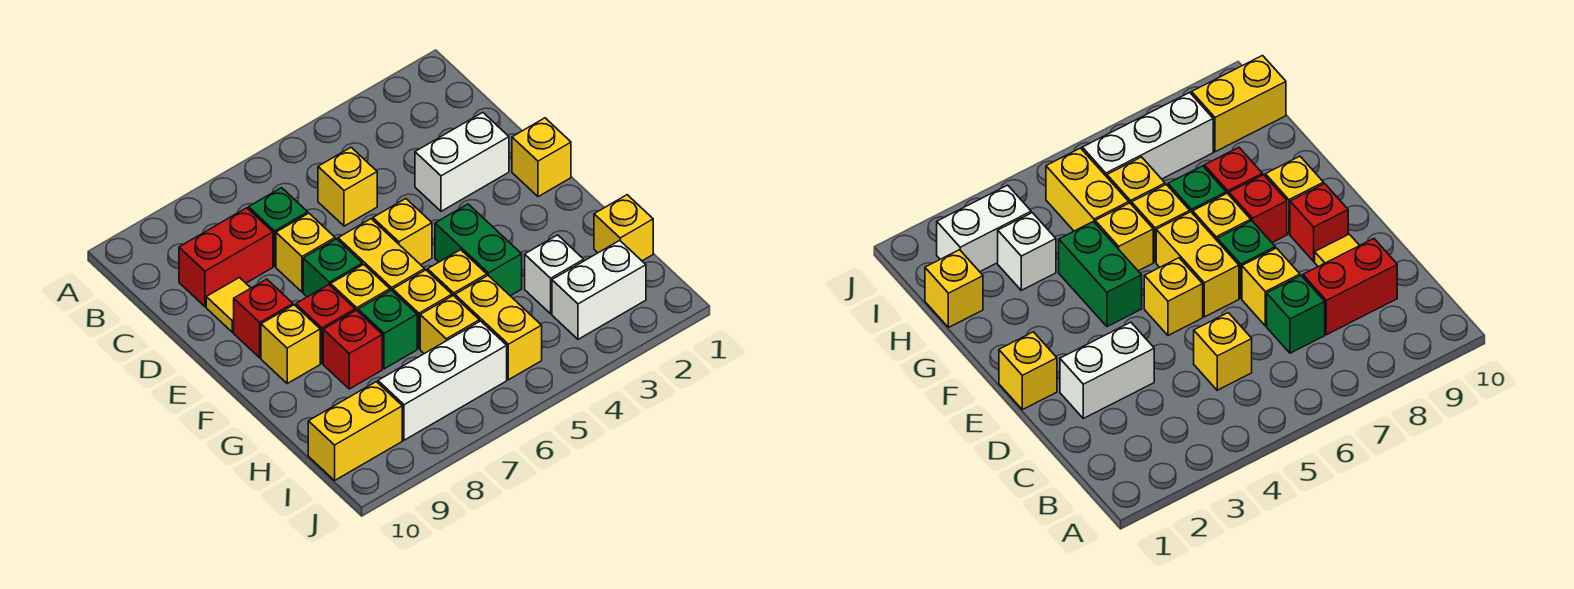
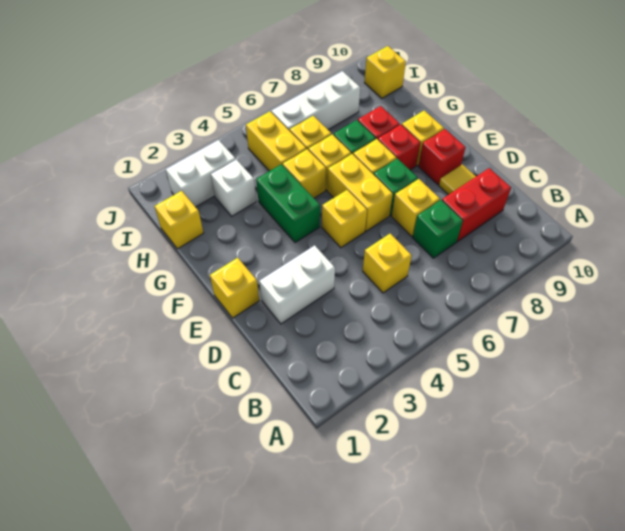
yellow 1x2 brick [308,382,402,480] -> yellow 1x1 brick [364,46,406,98]

